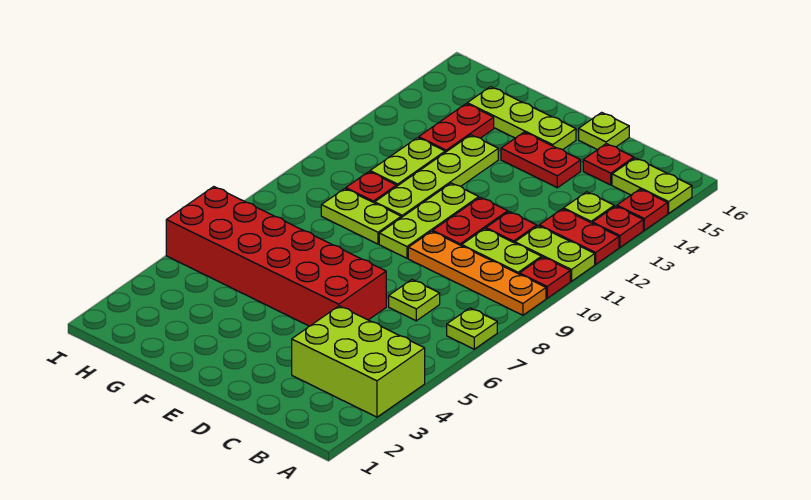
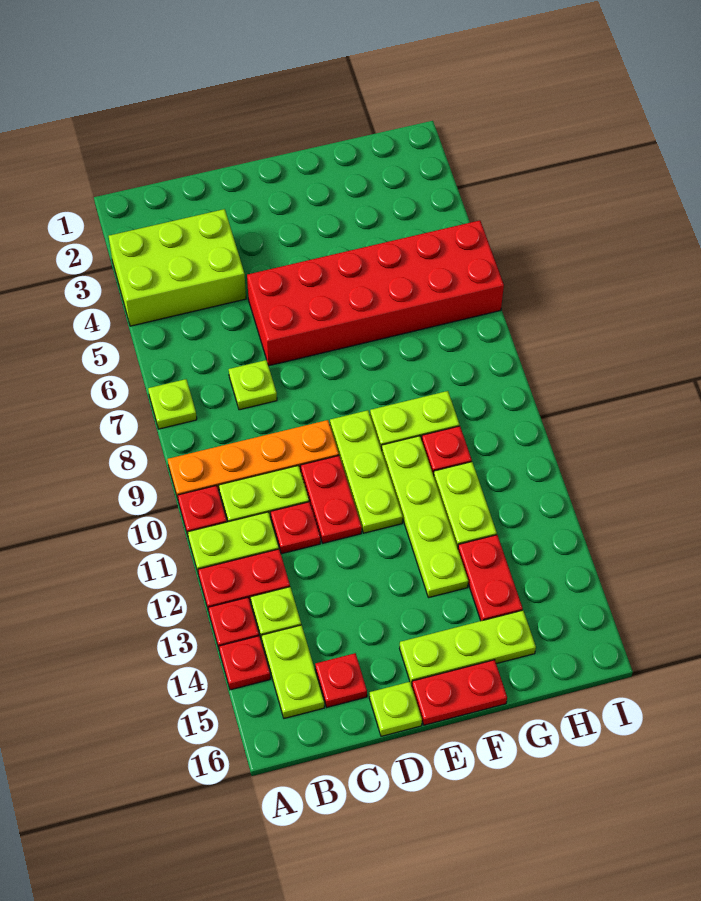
lime 1x2 plate [612,158,692,213] -> lime 1x2 plate turned to [262,625,324,718]
red 1x2 plate [501,132,581,188] -> red 1x2 plate moved to [412,660,507,725]

